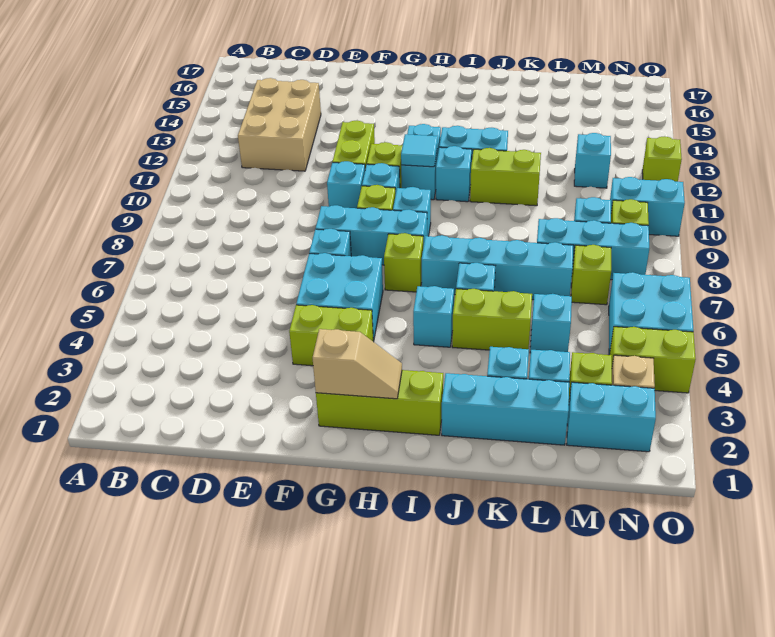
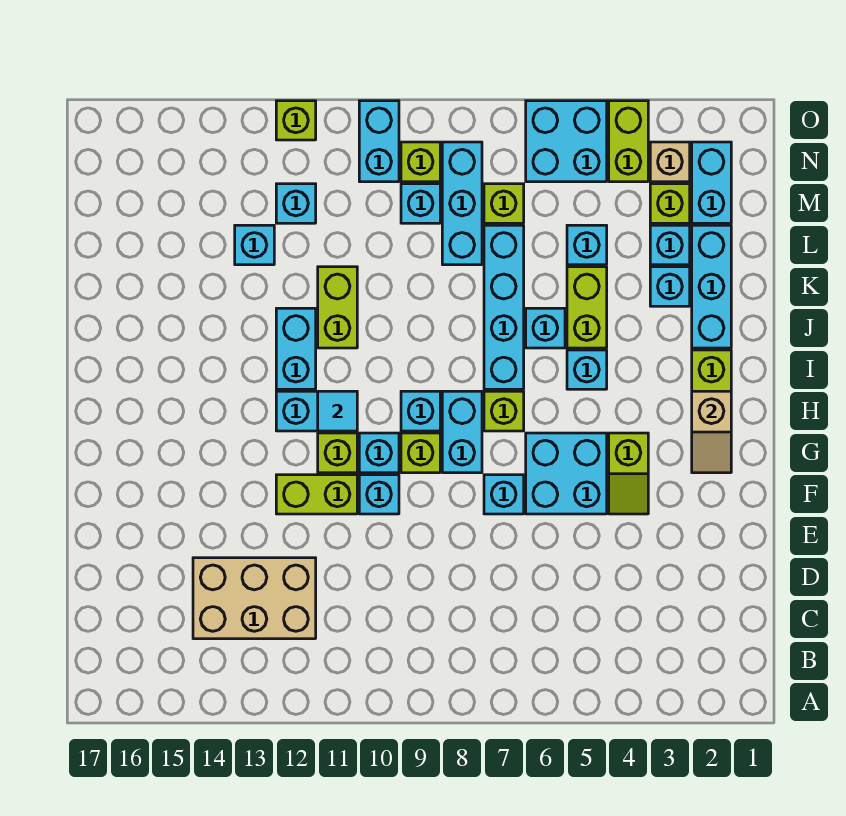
lime 1x2 brick [289,305,373,366] -> lime 1x2 slope [609,433,648,514]
cyan 1x3 brick [316,205,427,265] -> cyan 1x2 brick [442,391,482,473]
tan 1x2 slope [313,329,402,399] -> tan 1x2 slope turned to [692,391,731,473]
cyan 1x1 brick [436,146,472,202] -> cyan 1x1 brick moved to [235,225,274,265]

